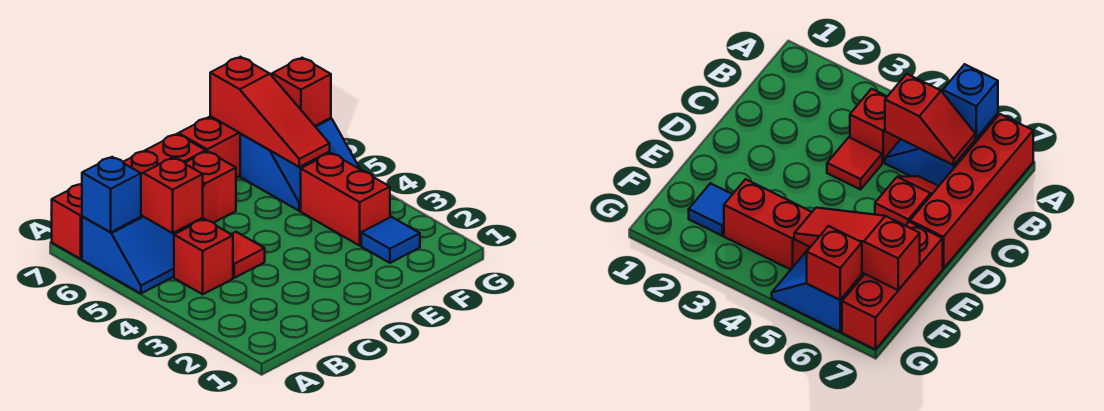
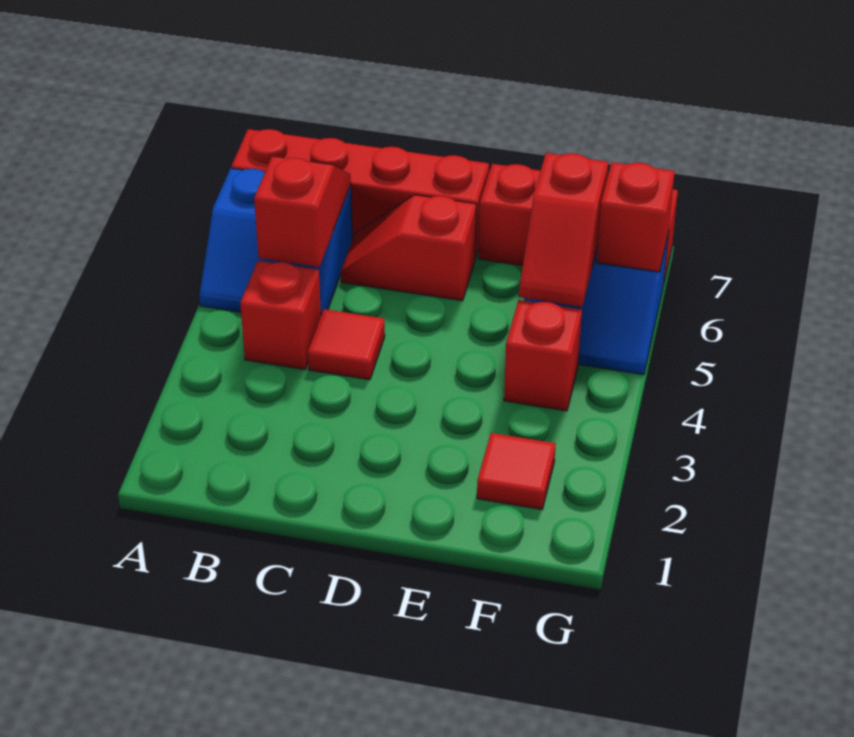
blue 1x1 brick [82,157,141,232] -> none
blue 1x1 tile [361,217,420,263] -> red 1x1 tile [477,433,555,509]
red 1x2 brick [301,153,390,246] -> red 1x1 brick [504,300,582,411]
red 1x3 slope [210,57,330,167] -> red 1x2 slope [519,153,608,307]

